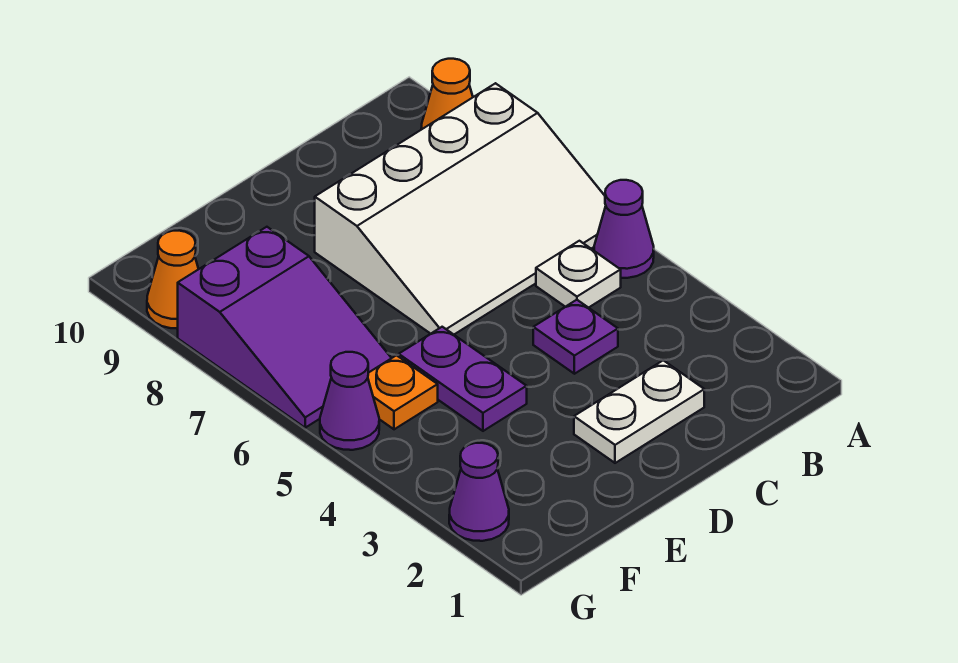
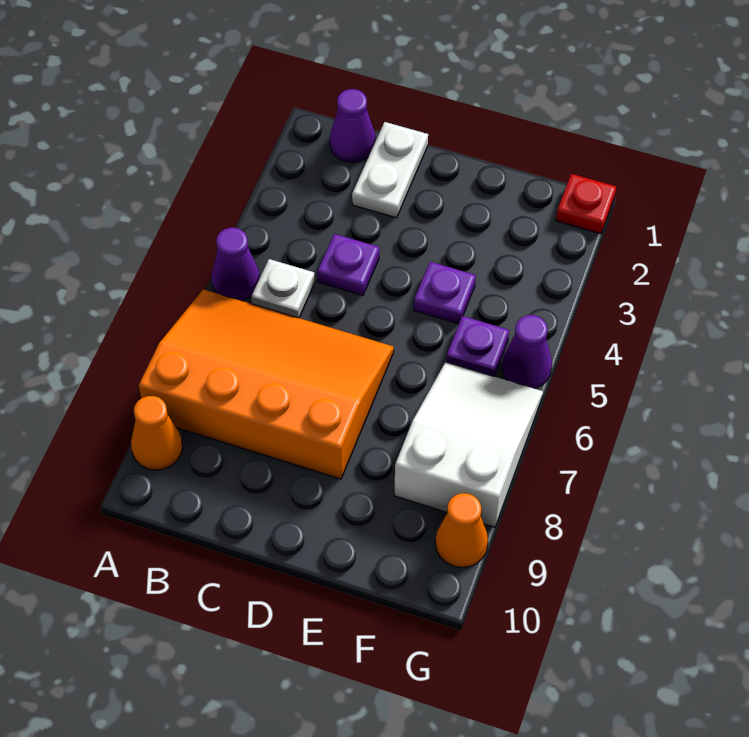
white 3x4 slope [315,83,606,334] -> orange 3x4 slope [139,289,394,479]
white 1x2 plate [574,360,704,463] -> white 1x2 plate turned to [352,122,428,218]
purple 1x2 plate [399,327,527,431] -> purple 1x1 plate [414,262,476,324]
orange 1x1 plate [368,355,438,429] -> purple 1x1 plate [446,316,509,376]
purple 2x3 slope [178,227,391,428] -> white 2x3 slope [394,362,543,527]
none -> red 1x1 plate [556,174,616,234]
purple 1x1 cone [449,443,509,541] -> purple 1x1 cone moved to [330,89,376,162]

